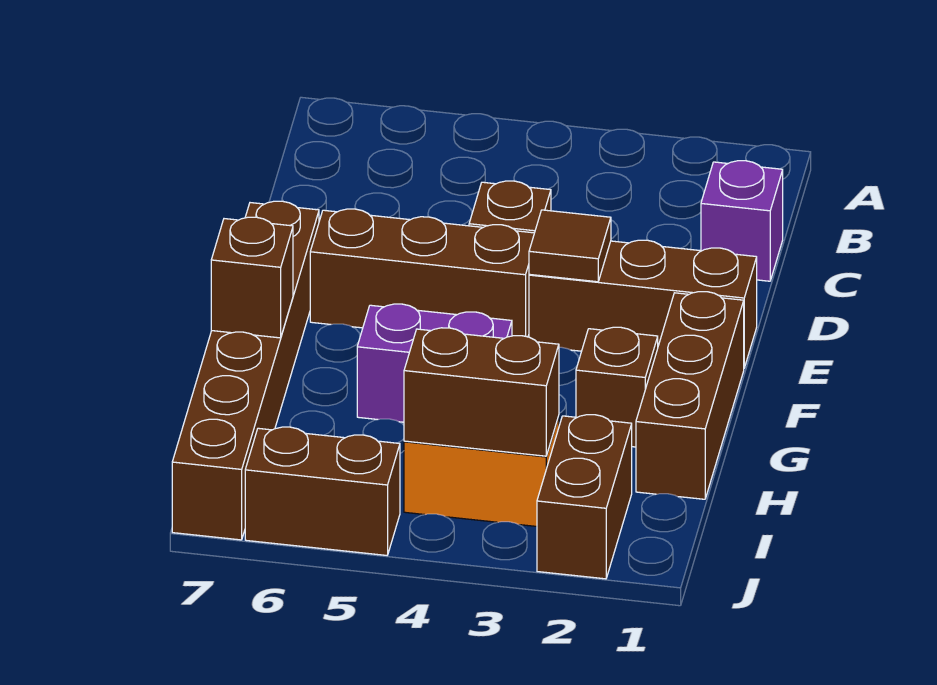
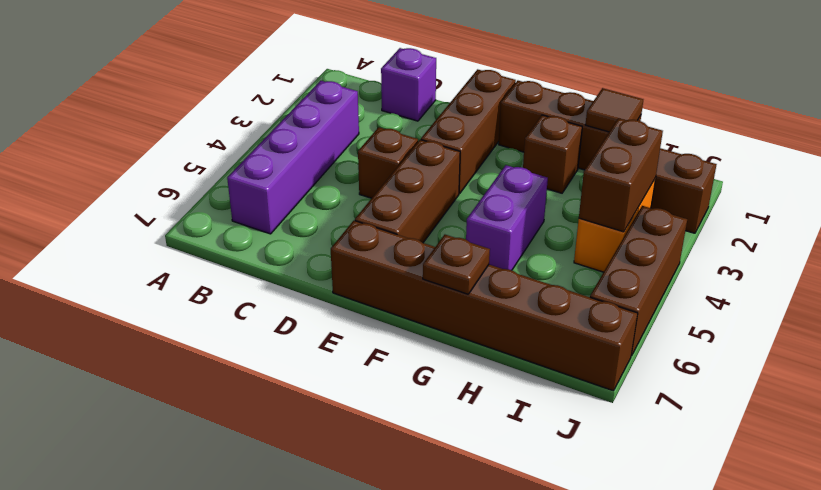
none -> purple 1x4 brick [227,81,359,234]
brown 1x1 tile [529,210,611,282] -> brown 1x1 tile moved to [585,88,643,132]
brown 1x1 brick [211,217,293,338] -> brown 1x1 plate [423,235,490,294]
brown 1x2 brick [245,427,400,555] -> brown 1x3 brick [590,206,687,356]

